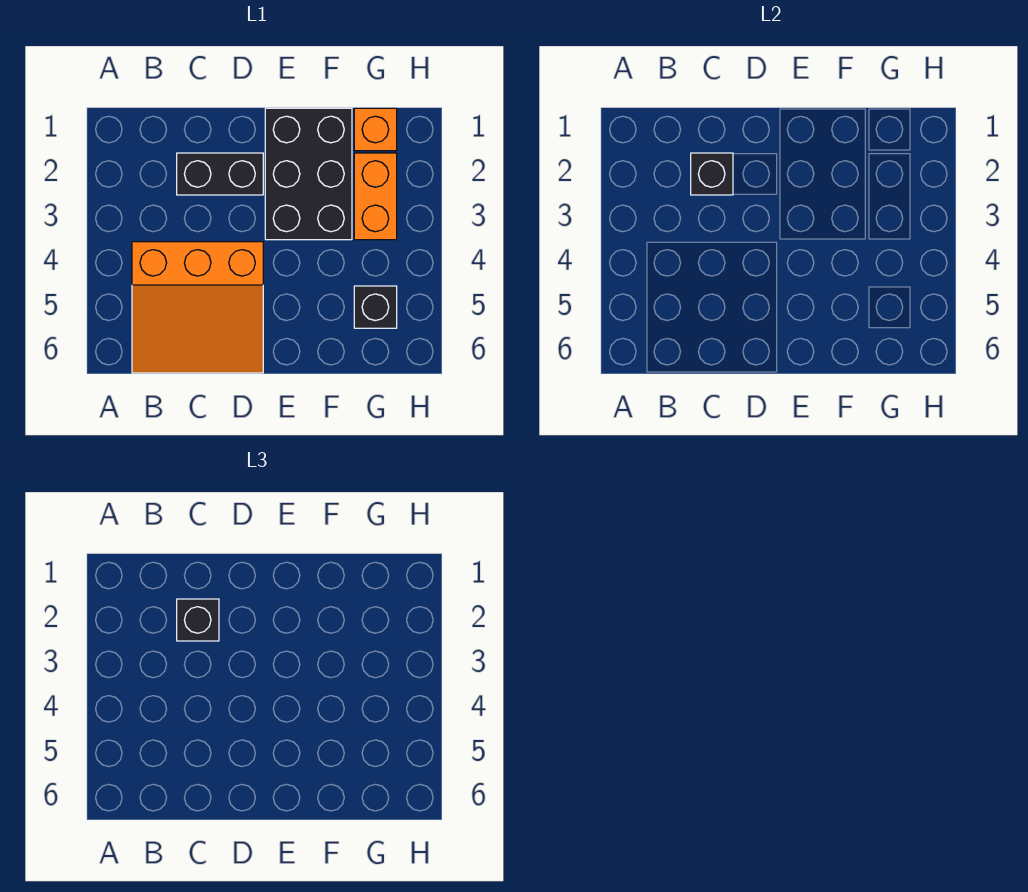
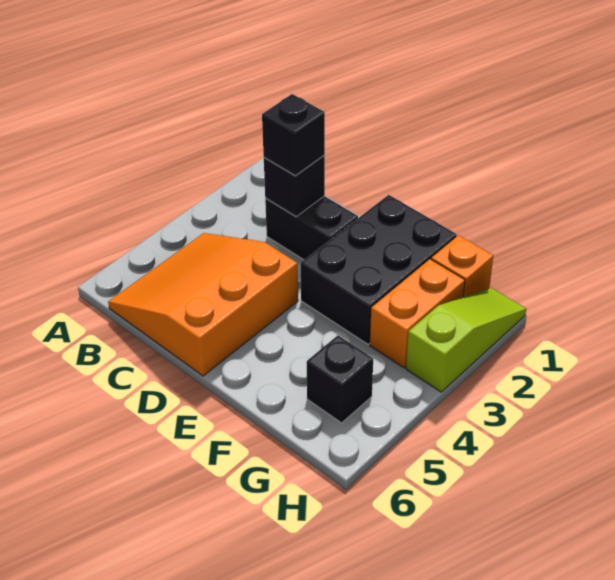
orange 3x3 slope [132,242,263,373] -> orange 3x3 slope turned to [108,233,298,376]
none -> lime 1x3 slope [406,288,526,392]

